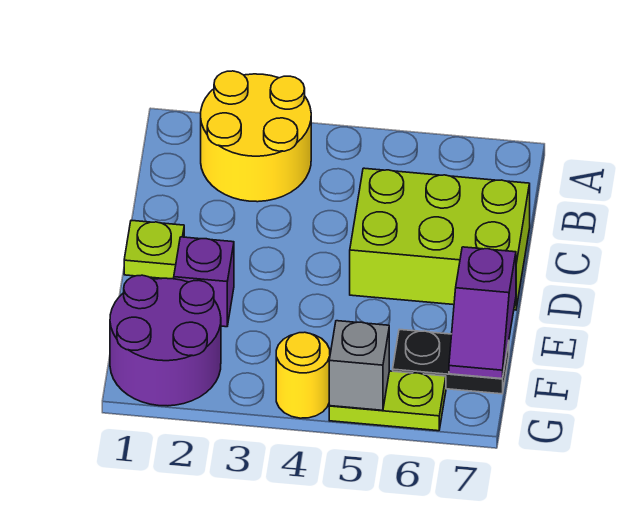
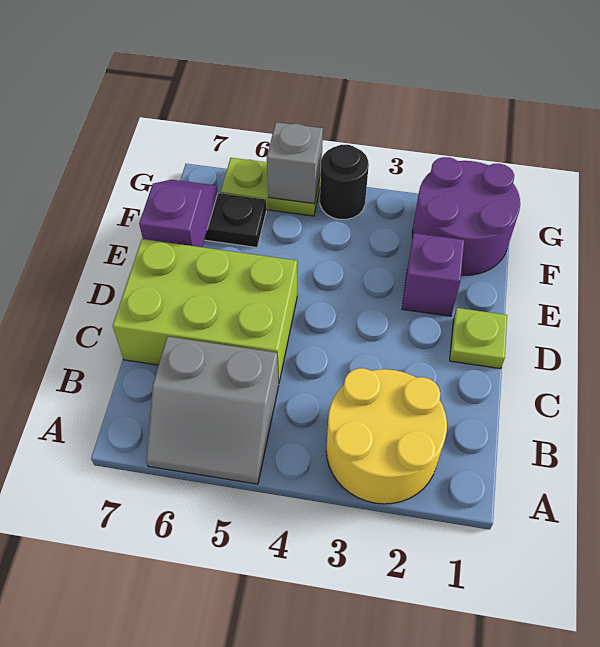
none -> grey 2x2 slope [146,336,279,484]
yellow 1x1 round brick [276,332,330,418] -> black 1x1 round brick [320,145,369,220]

